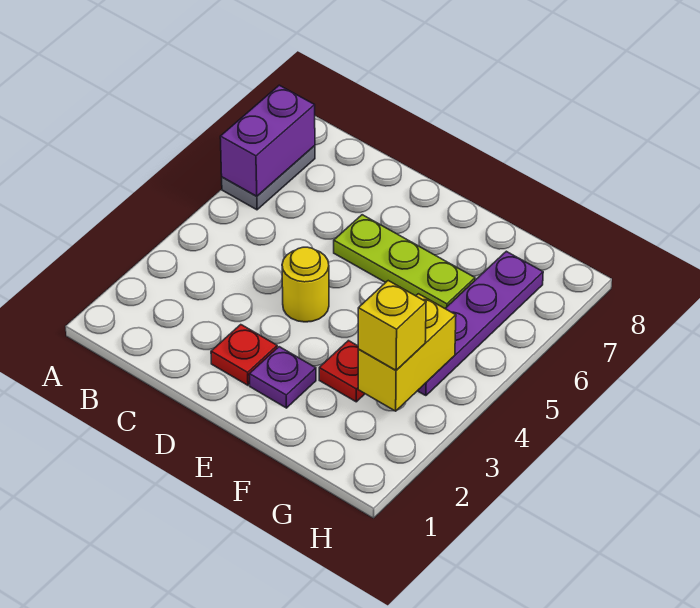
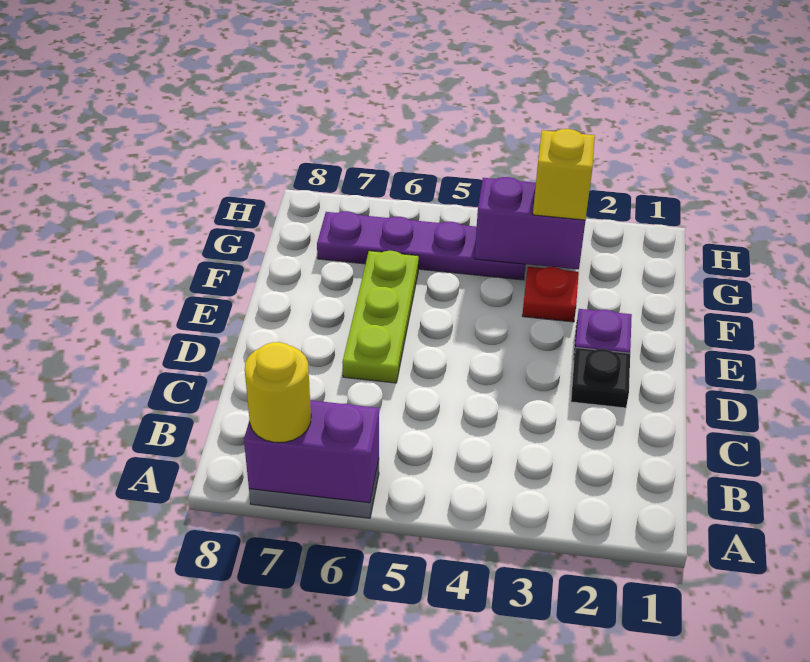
red 1x1 plate [211,325,277,385] -> black 1x1 plate [571,348,630,408]
yellow 1x1 round brick [282,247,329,322] -> yellow 1x1 round brick moved to [245,342,311,442]
yellow 1x2 brick [358,294,456,411] -> purple 1x2 brick [475,177,586,269]

